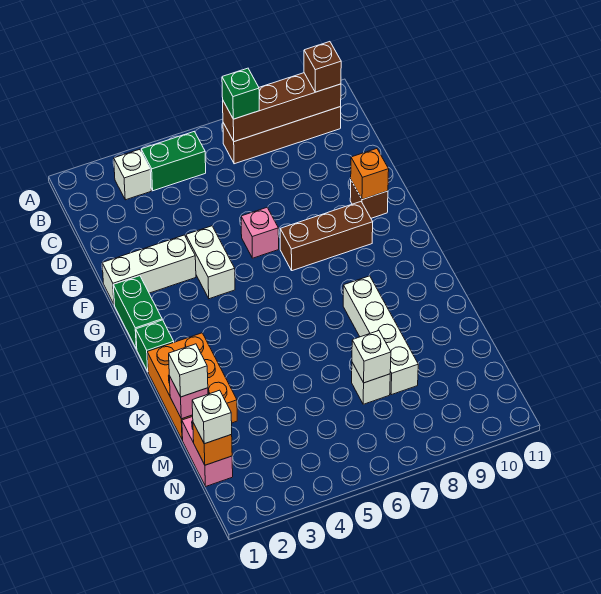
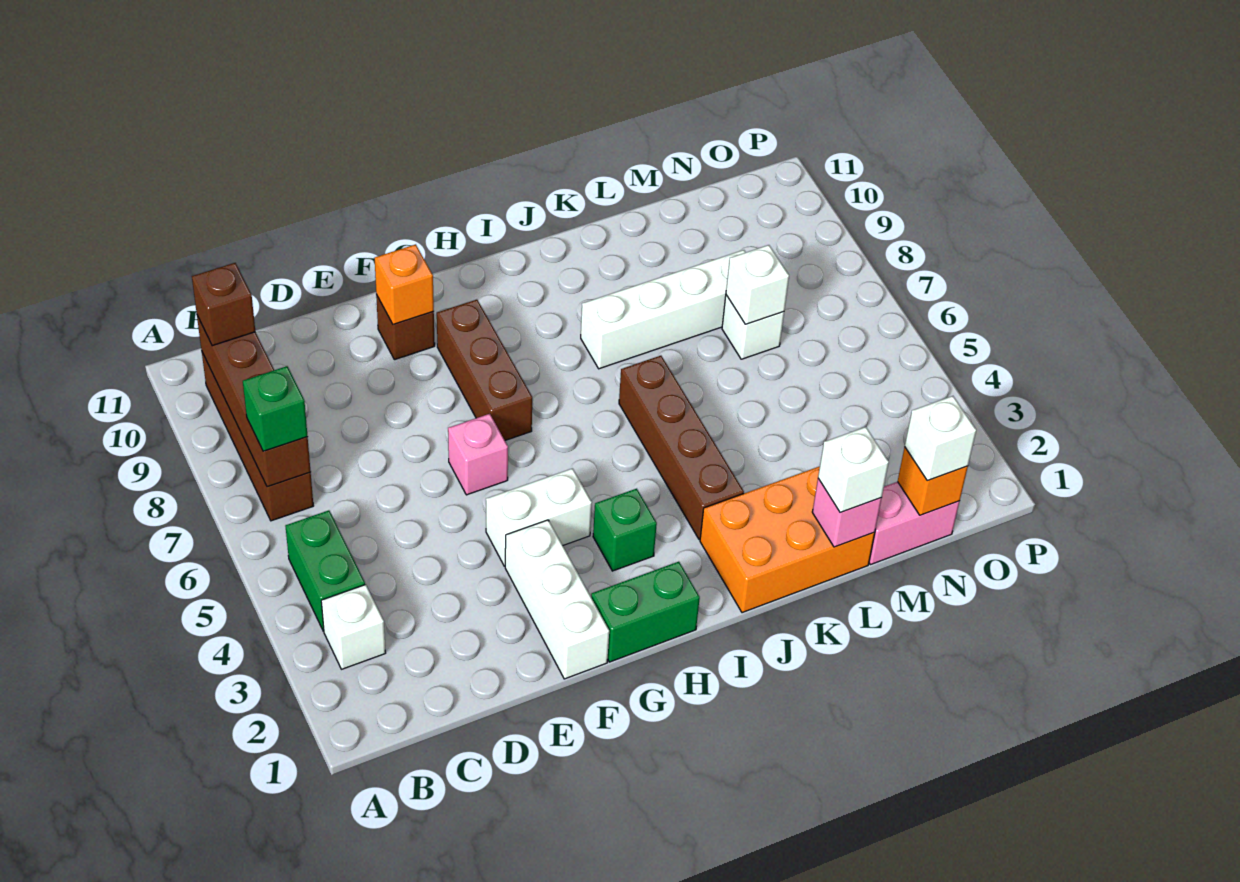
green 1x1 brick [136,320,174,371] -> green 1x1 brick moved to [593,489,657,571]
none -> brown 1x4 brick [619,356,744,540]

